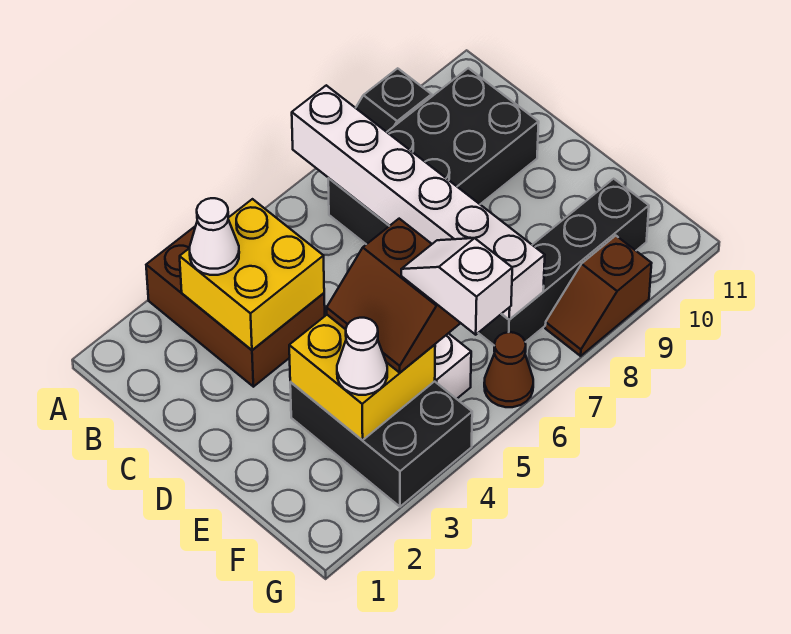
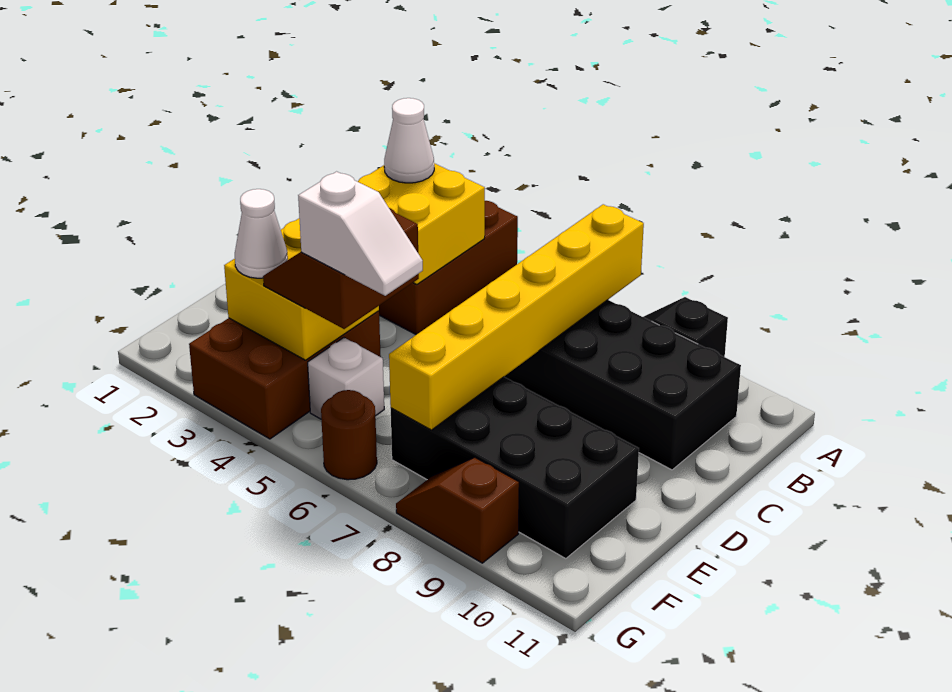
white 1x6 brick [292,85,545,320] -> yellow 1x6 brick [389,204,644,430]
black 2x3 brick [290,381,472,507] -> brown 2x3 brick [189,311,381,439]
white 1x2 slope [401,238,512,335] -> white 1x2 slope turned to [298,172,423,296]
black 1x4 brick [479,179,649,345] -> black 2x4 brick [391,377,639,559]
brown 1x1 cone [484,332,533,407] -> brown 1x1 round brick [321,390,377,480]

